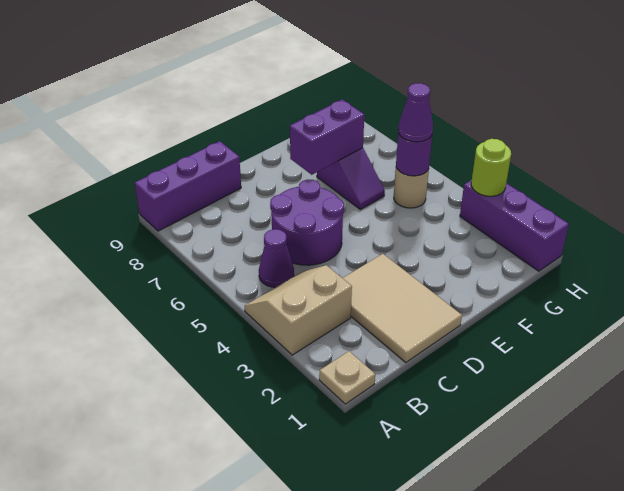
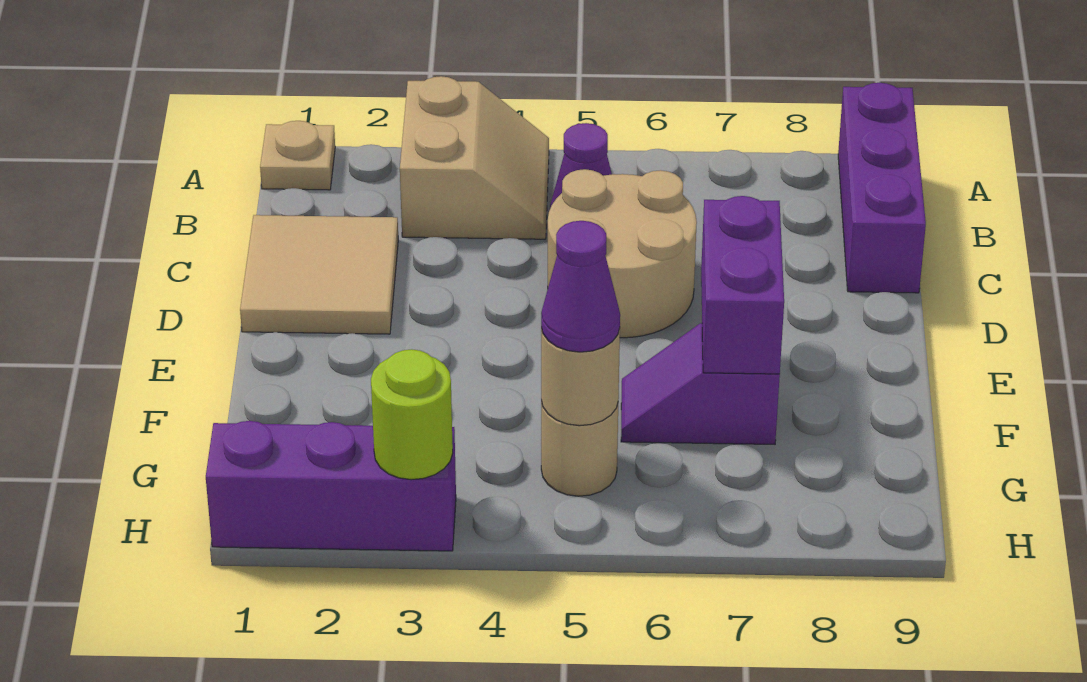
tan 2x3 tile [343,254,462,363] -> tan 2x2 tile [240,215,398,334]
purple 2x2 round brick [270,179,344,265] -> tan 2x2 round brick [548,169,697,338]
purple 1x1 round brick [396,133,432,176] -> tan 1x1 round brick [541,328,620,426]

